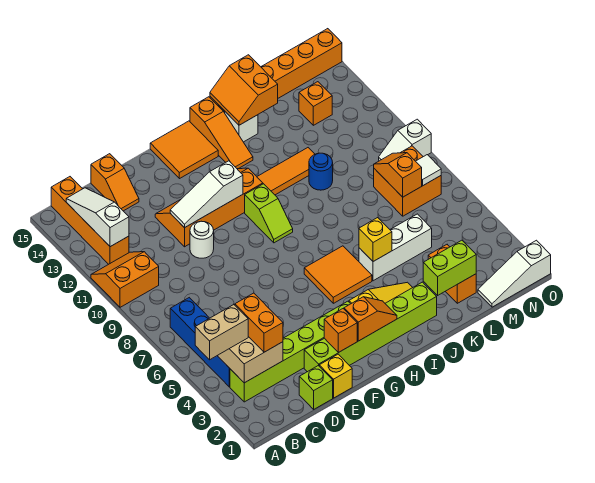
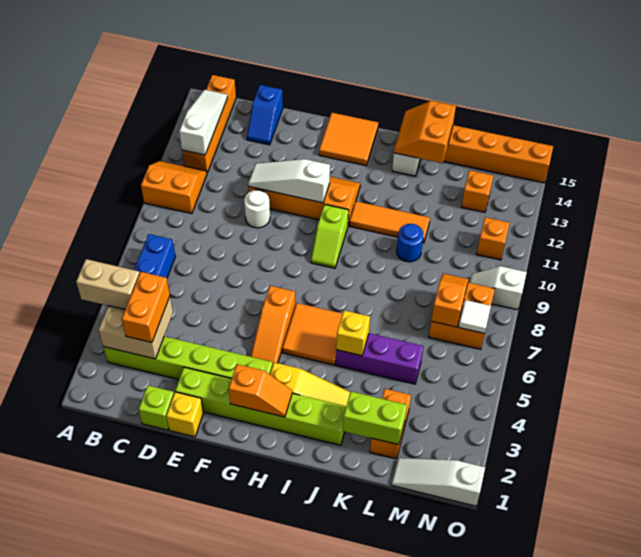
orange 1x2 slope [91,154,139,211] -> blue 1x2 slope [247,85,283,145]
orange 1x1 brick [324,309,357,353] -> orange 1x1 brick moved to [477,217,510,260]
orange 1x3 slope [190,97,253,169] -> orange 1x3 slope moved to [251,286,295,363]
white 1x3 brick [359,214,432,281] -> purple 1x3 brick [336,333,423,384]

